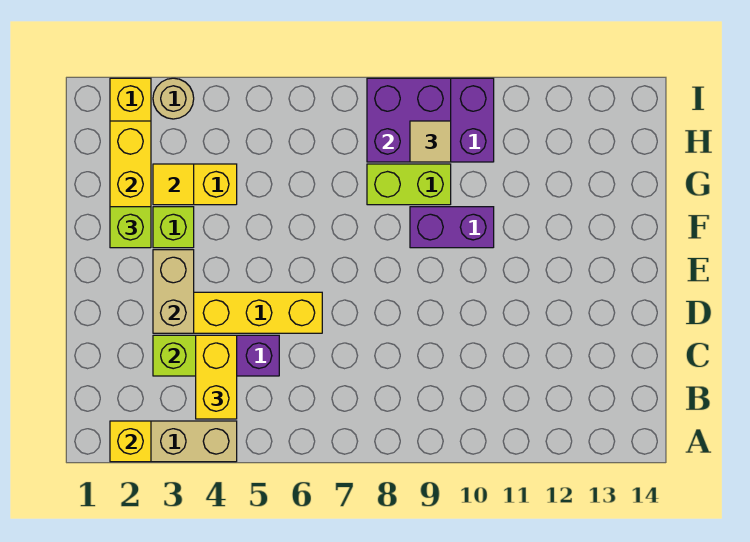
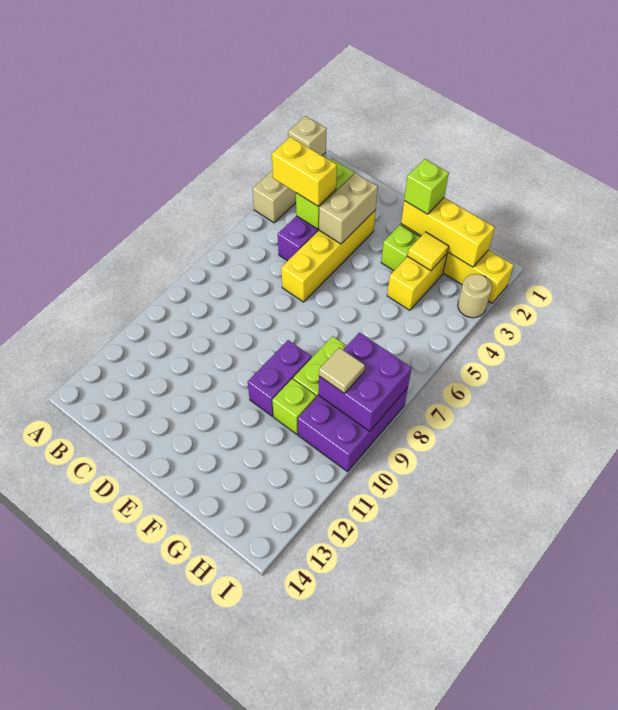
yellow 1x1 brick [110,421,151,462] -> tan 1x1 brick [288,116,326,155]
tan 1x2 brick [153,250,194,333] -> tan 1x2 brick turned to [319,173,378,244]
none -> lime 1x1 brick [272,379,316,434]

